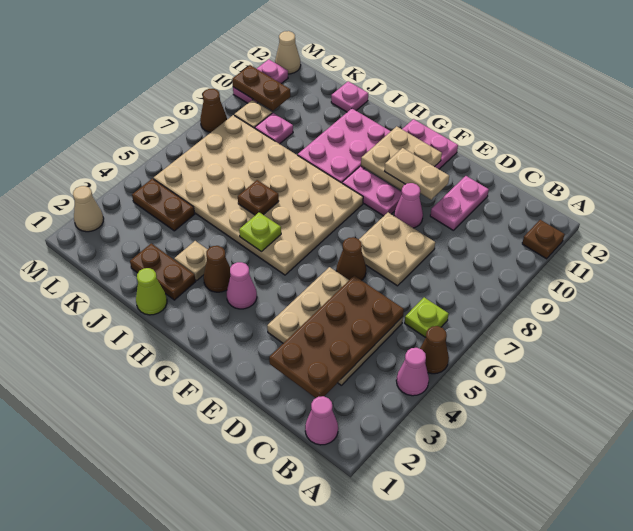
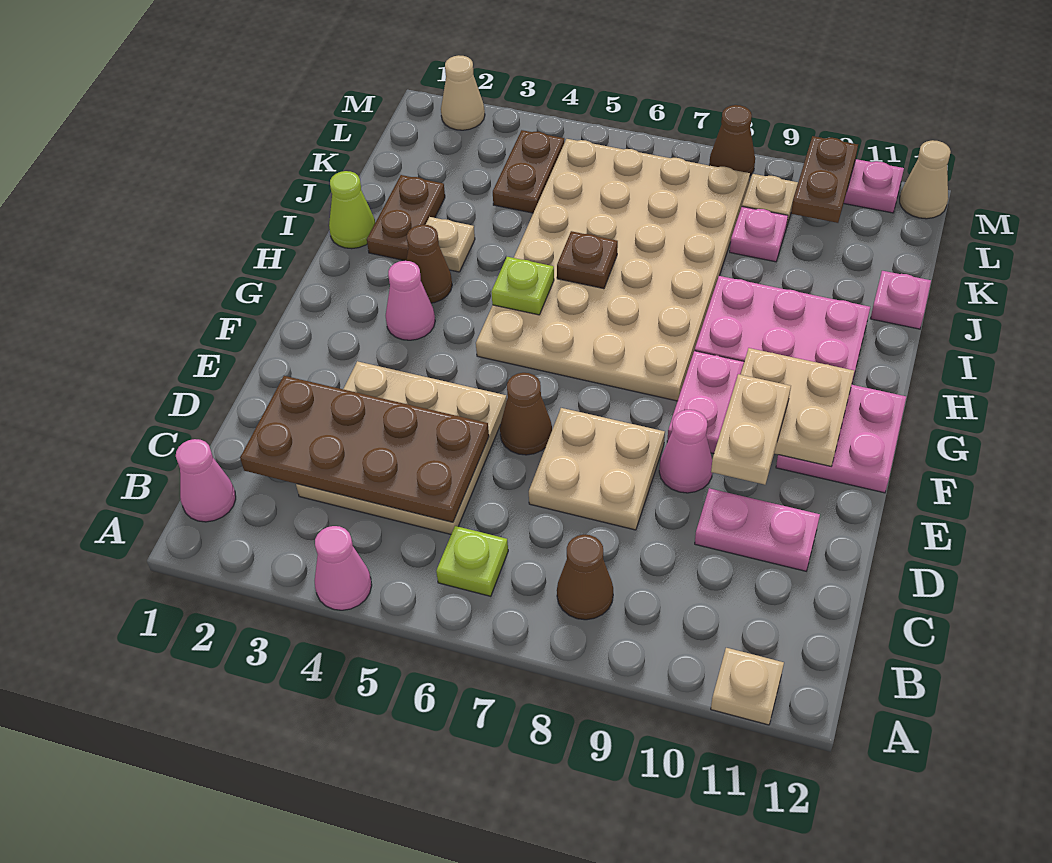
brown 1x1 cone [420,326,449,374] -> brown 1x1 cone moved to [557,535,613,620]
brown 1x1 plate [522,220,565,259] -> tan 1x1 plate [711,648,784,725]

